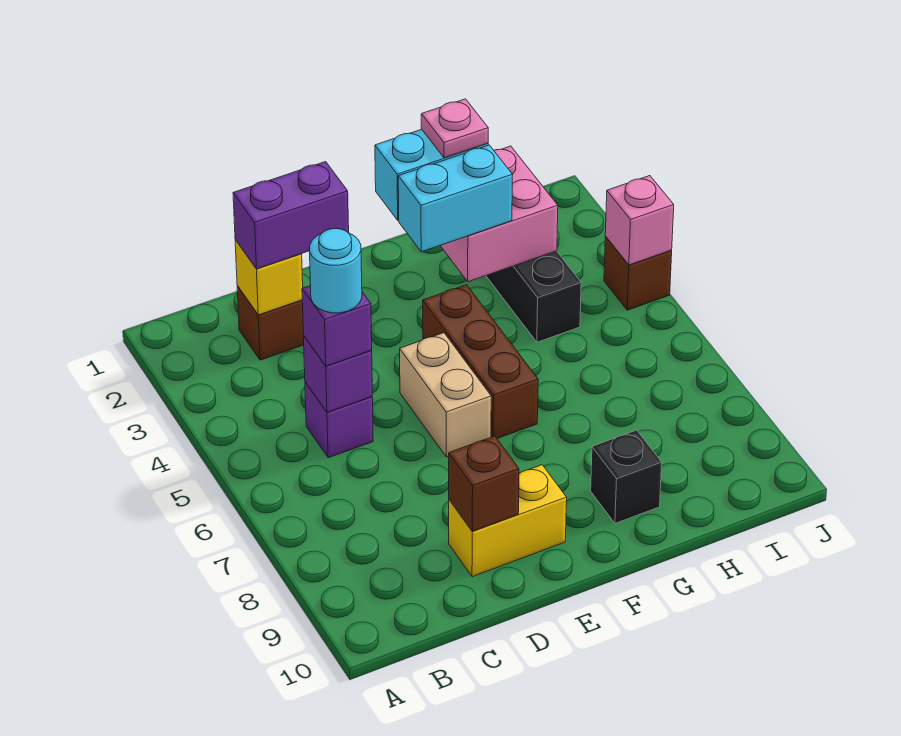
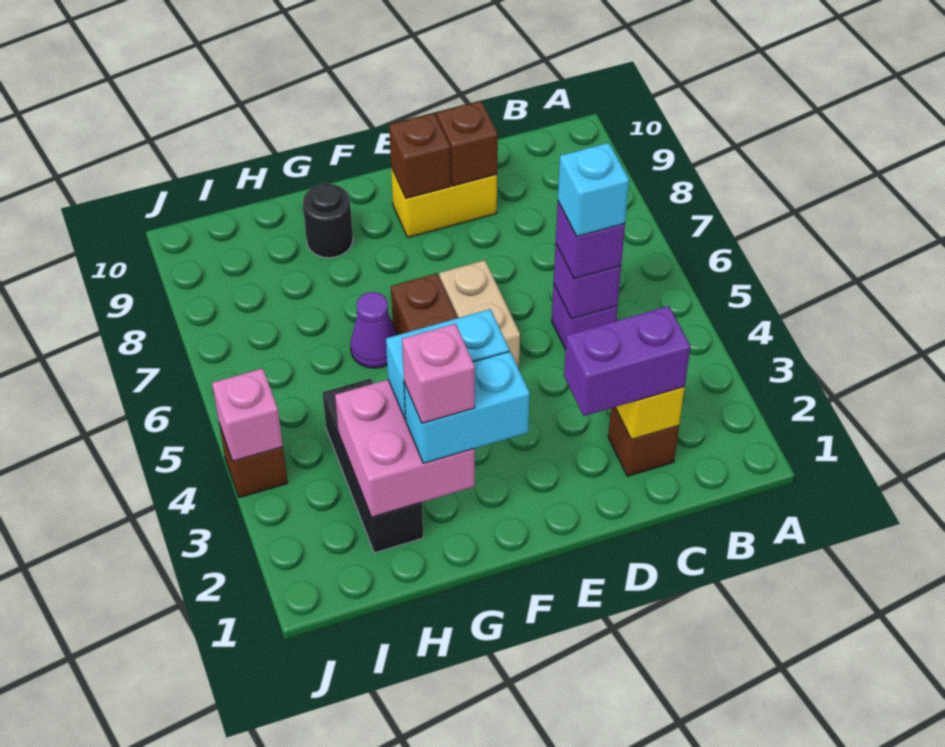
cyan 1x1 round brick [310,229,362,313] -> cyan 1x1 brick [558,143,629,236]
none -> brown 1x1 brick [389,113,451,198]
pink 1x1 plate [421,99,488,158] -> pink 1x1 brick [402,324,475,423]
none -> purple 1x1 cone [350,292,397,368]
black 1x1 brick [591,430,662,523] -> black 1x1 round brick [303,183,353,258]

